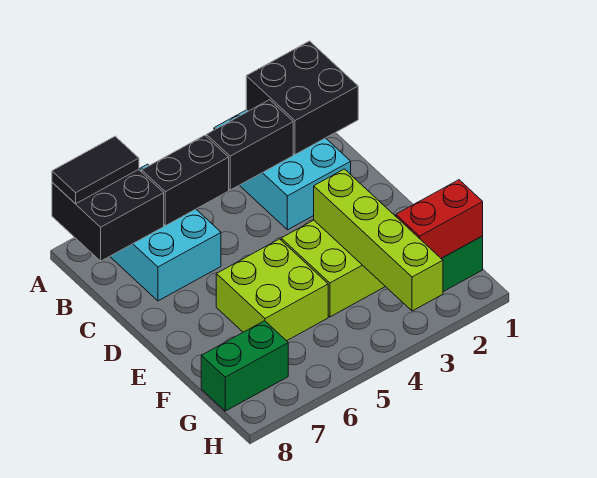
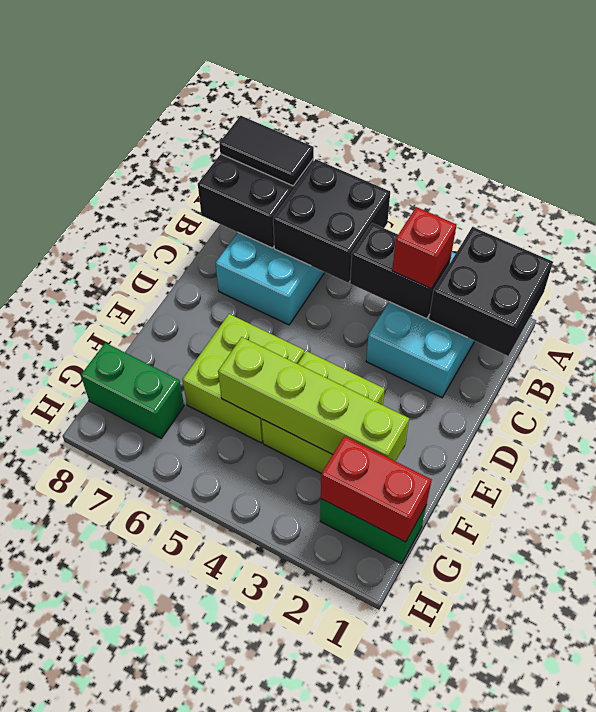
none -> red 1x1 brick [392,207,456,289]
black 1x2 brick [142,135,229,226] -> black 2x2 brick [273,159,390,283]
lime 1x4 brick [314,169,443,311] -> lime 1x4 brick turned to [218,337,409,461]

